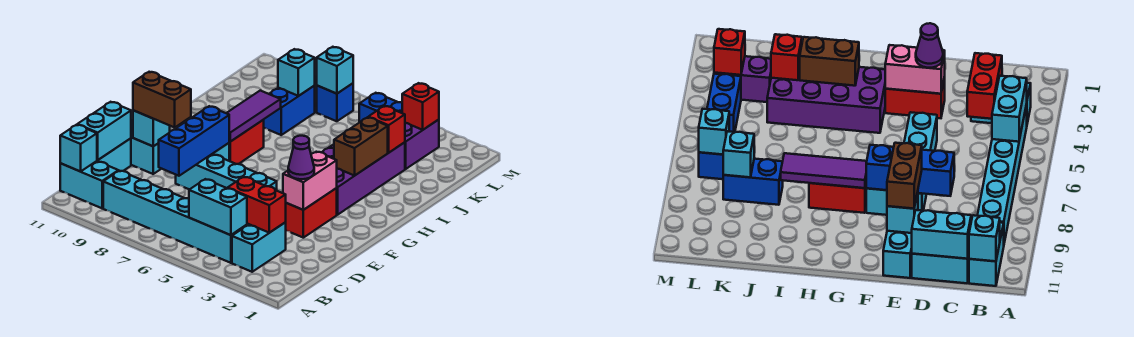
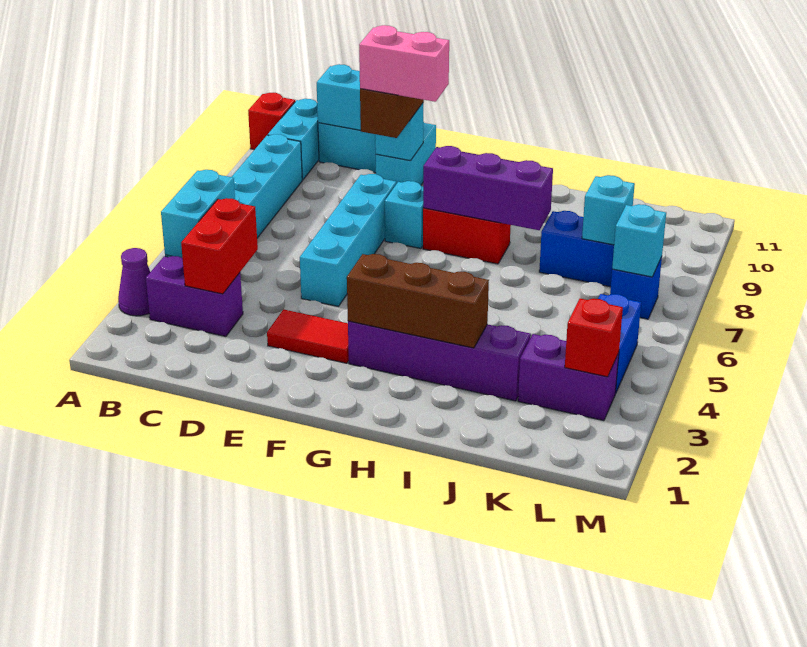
cyan 1x2 brick [232,223,286,272] -> purple 1x2 brick [146,256,243,336]
cyan 1x1 brick [60,125,97,172] -> none
blue 1x3 brick [159,106,229,176] -> none
red 1x2 brick [285,188,337,238] -> red 1x2 tile [267,309,349,363]
pink 1x2 brick [283,152,337,210] -> pink 1x2 brick moved to [359,25,449,102]
purple 1x1 cone [288,136,314,179] -> purple 1x1 cone moved to [118,248,150,316]
purple 2x4 brick [322,142,405,215] -> purple 1x4 brick [348,321,531,401]
purple 1x3 tile [226,91,281,142] -> purple 1x3 brick [423,146,553,230]
brown 1x2 brick [334,117,388,176] -> brown 1x3 brick [347,254,489,348]
red 1x1 brick [368,106,405,153] -> red 1x1 brick moved to [248,93,295,150]

